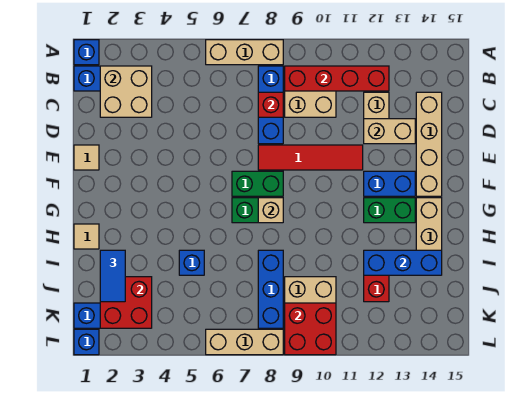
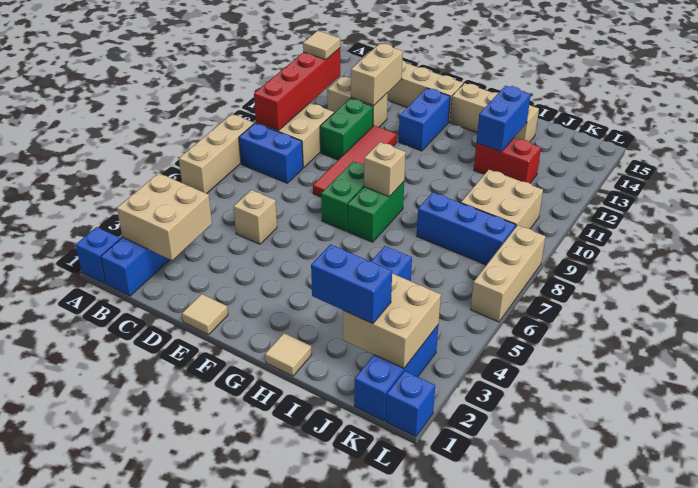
blue 1x3 brick [258,66,283,144] -> blue 1x2 brick [239,123,303,183]
none -> tan 1x1 tile [303,31,340,60]
red 1x1 brick [258,92,283,117] -> none
none -> tan 1x1 brick [234,190,277,244]
green 1x2 brick [364,198,415,223] -> green 1x2 brick moved to [320,98,373,160]
blue 1x2 tile [100,250,125,302] -> blue 1x2 brick [311,244,392,324]
blue 1x3 brick [364,250,442,275] -> blue 1x2 brick [476,86,531,152]
red 2x2 brick [100,277,152,328] -> tan 2x2 brick [343,273,441,368]
red 2x2 brick [285,303,336,355] -> none

